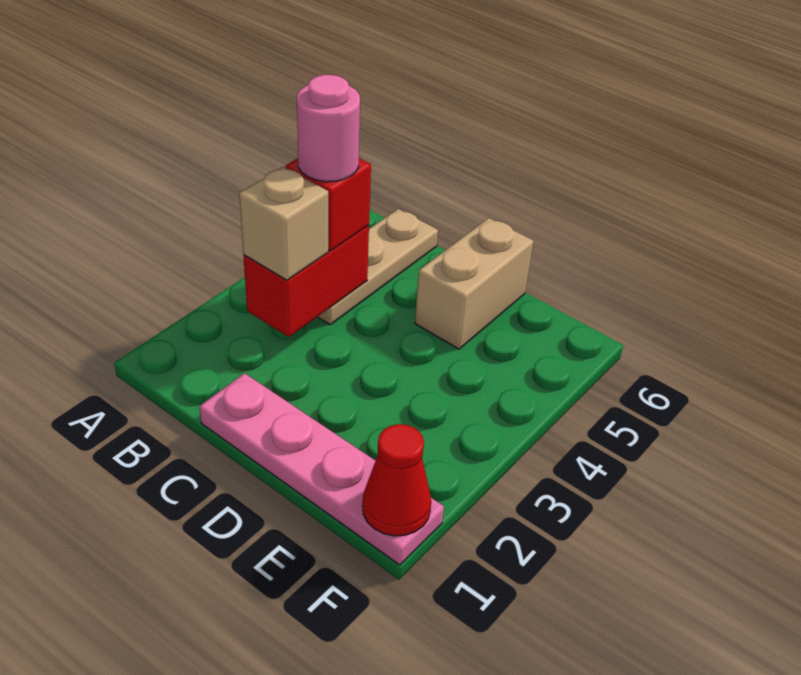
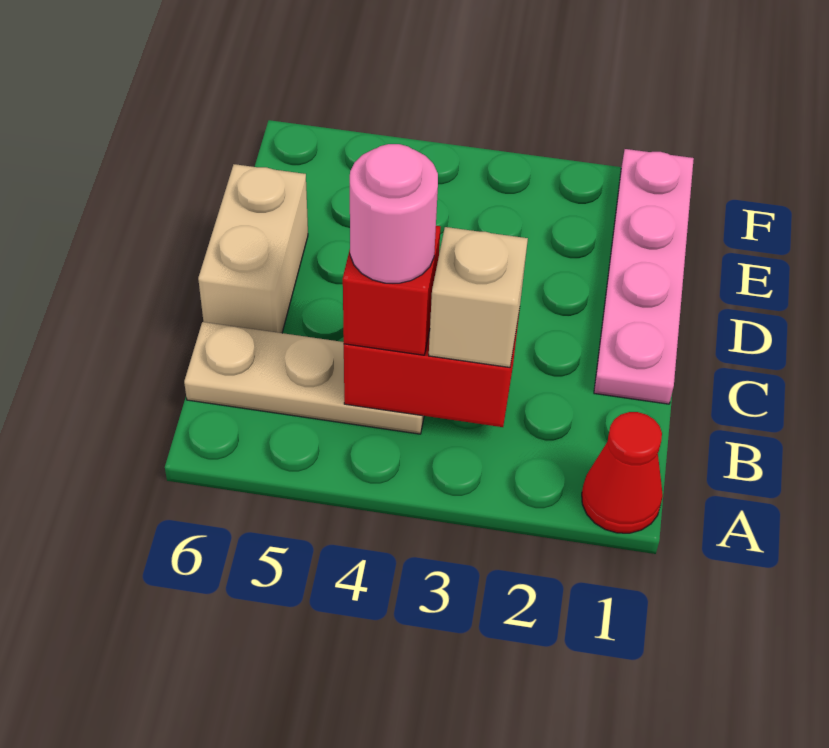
tan 1x2 brick [415,218,534,349] -> tan 1x2 brick turned to [198,164,308,333]
red 1x1 cone [362,424,431,536] -> red 1x1 cone moved to [582,412,663,533]

